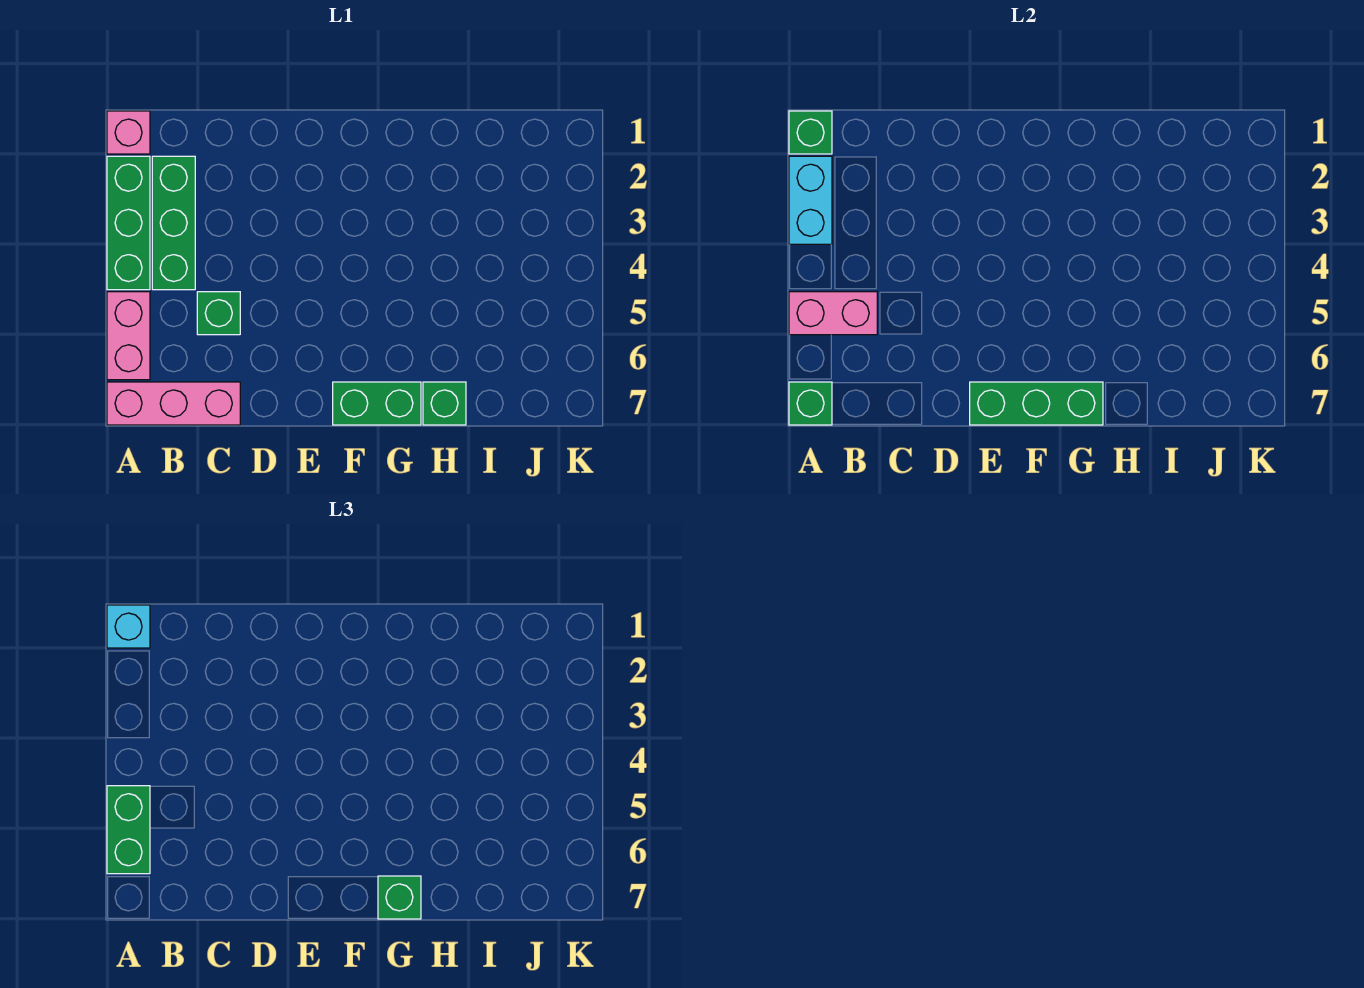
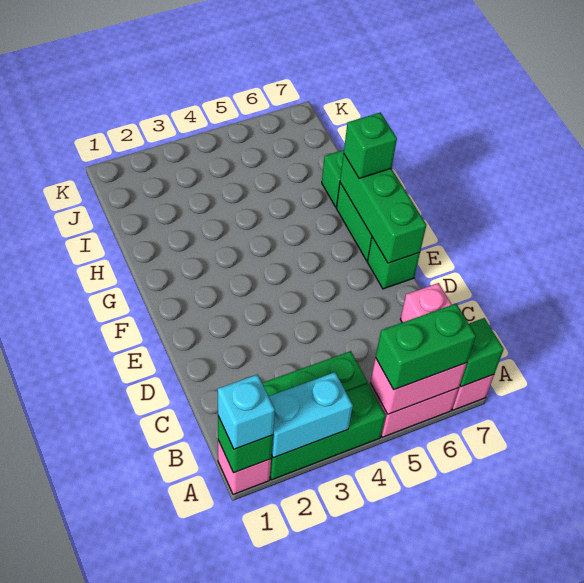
pink 1x2 brick [789,292,877,335] -> pink 1x2 brick turned to [370,358,467,414]
green 1x1 brick [197,292,240,335] -> green 1x1 brick moved to [367,237,420,289]

